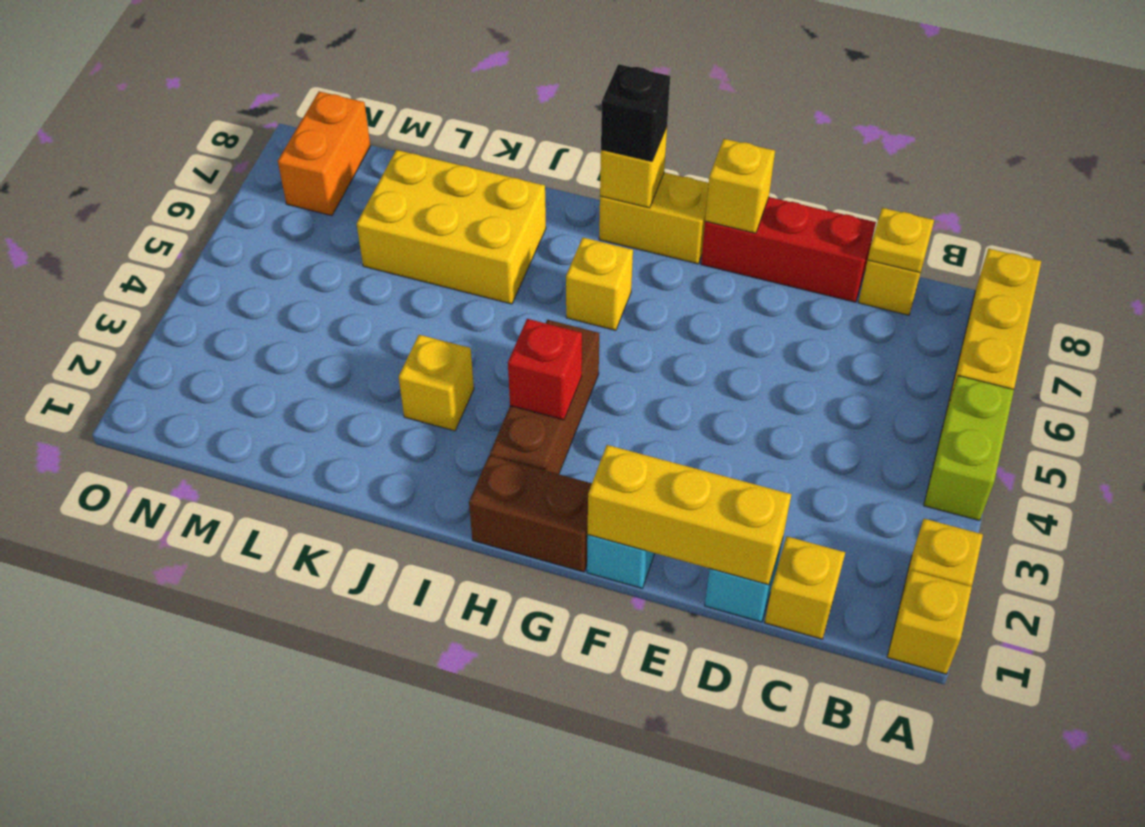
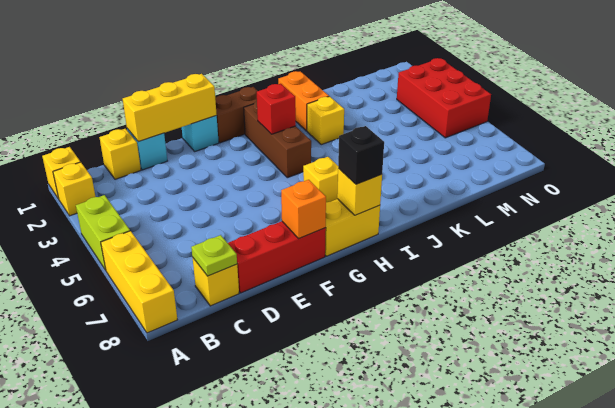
yellow 1x1 plate [868,208,934,273] -> lime 1x1 plate [191,235,237,276]
yellow 1x1 brick [705,139,775,233] -> orange 1x1 brick [281,180,326,239]
yellow 2x3 brick [357,150,546,304] -> none
none -> red 2x3 brick [397,58,491,138]
orange 1x2 brick [278,91,370,216] -> orange 1x2 brick moved to [278,71,329,131]

